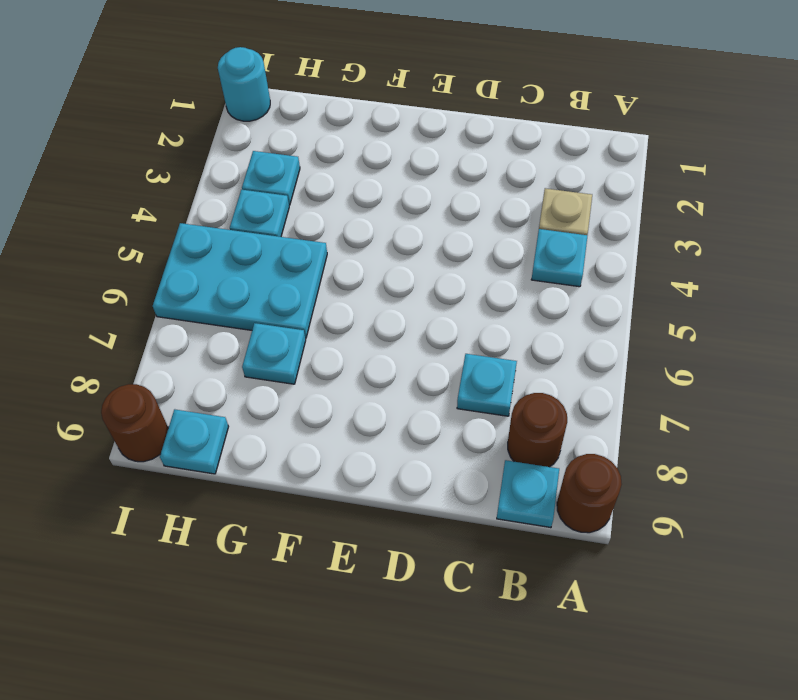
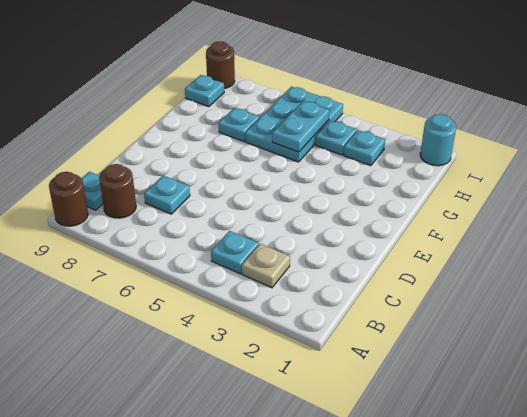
none -> cyan 1x2 plate [272,101,329,152]

